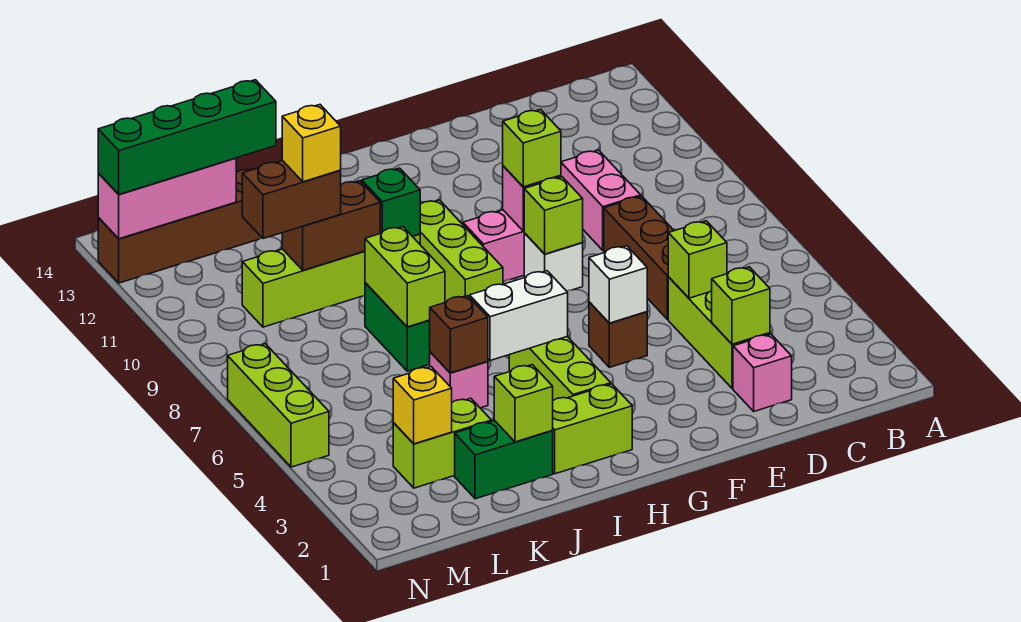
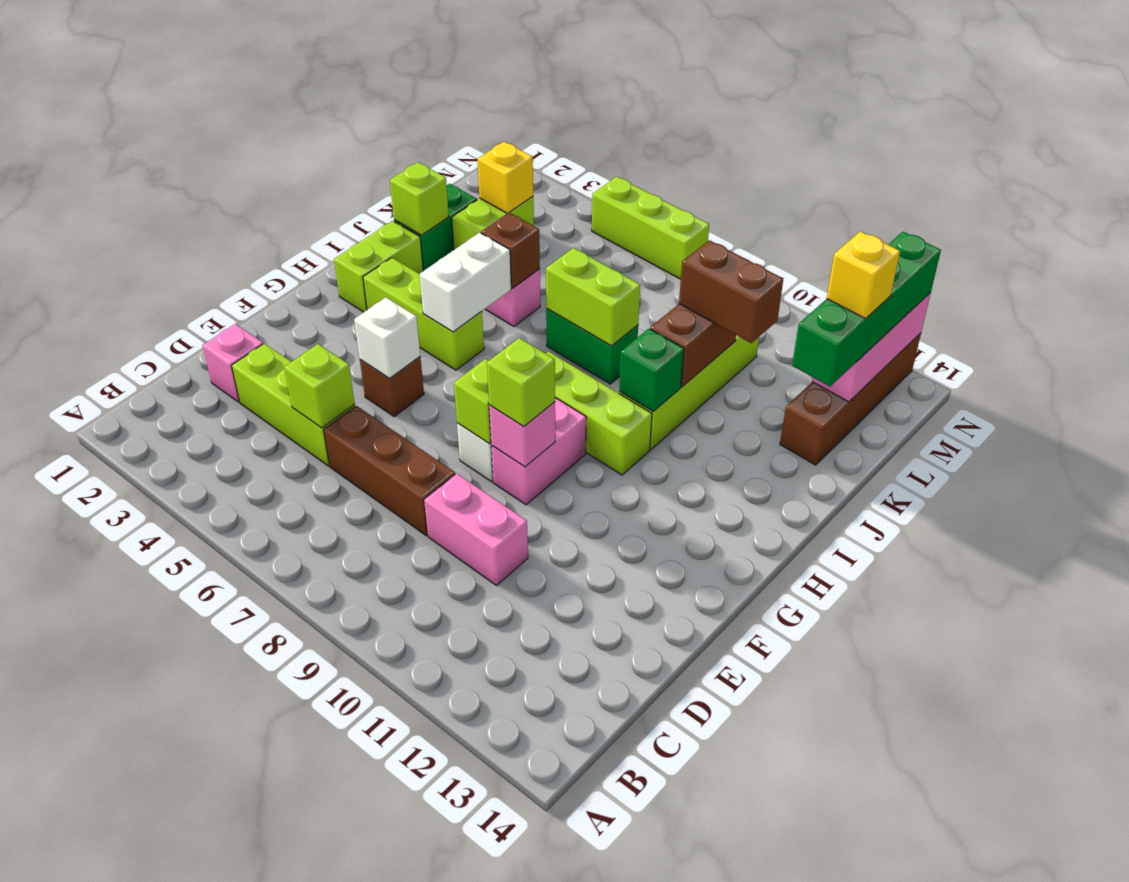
lime 1x1 brick [712,267,770,344] -> none
brown 1x2 brick [242,160,341,239] -> brown 1x2 brick turned to [679,240,783,343]
yellow 1x1 brick [282,105,341,182] -> yellow 1x1 brick moved to [827,232,900,319]

